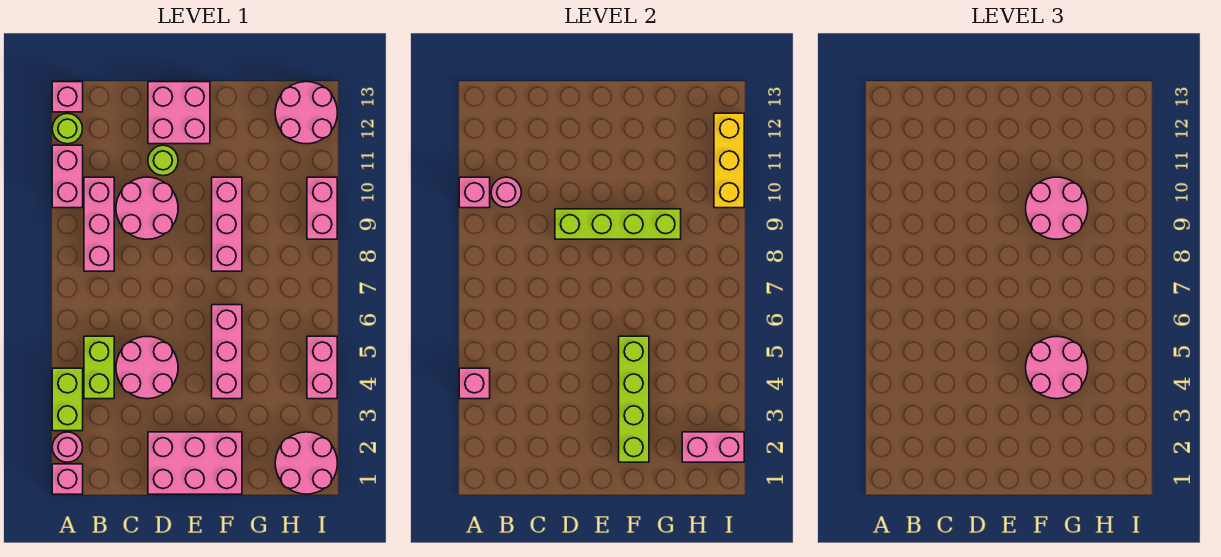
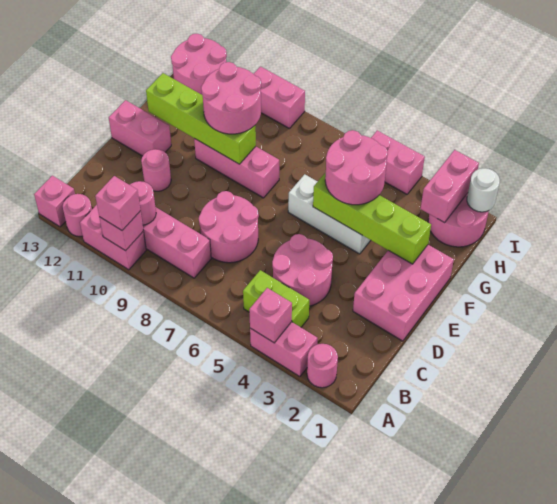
pink 1x1 brick [52,464,83,494] -> pink 1x1 brick moved to [95,176,140,230]
lime 1x2 brick [52,368,83,431] -> pink 1x2 brick [250,322,318,377]
lime 1x1 round brick [52,114,83,144] -> pink 1x1 round brick [63,194,92,236]
pink 2x2 round brick [116,177,178,239] -> pink 2x2 round brick moved to [199,191,259,263]
lime 1x4 brick [555,209,681,239] -> lime 1x4 brick turned to [146,73,256,164]
lime 1x1 round brick [148,145,178,176] -> pink 1x1 round brick [141,149,171,191]
pink 2x2 brick [148,82,210,144] -> pink 1x2 brick [109,100,171,156]
pink 1x3 brick [212,305,242,399] -> white 1x3 brick [288,174,371,254]
none -> white 1x1 round brick [467,168,500,212]
yellow 1x3 brick [714,113,744,208] -> none

